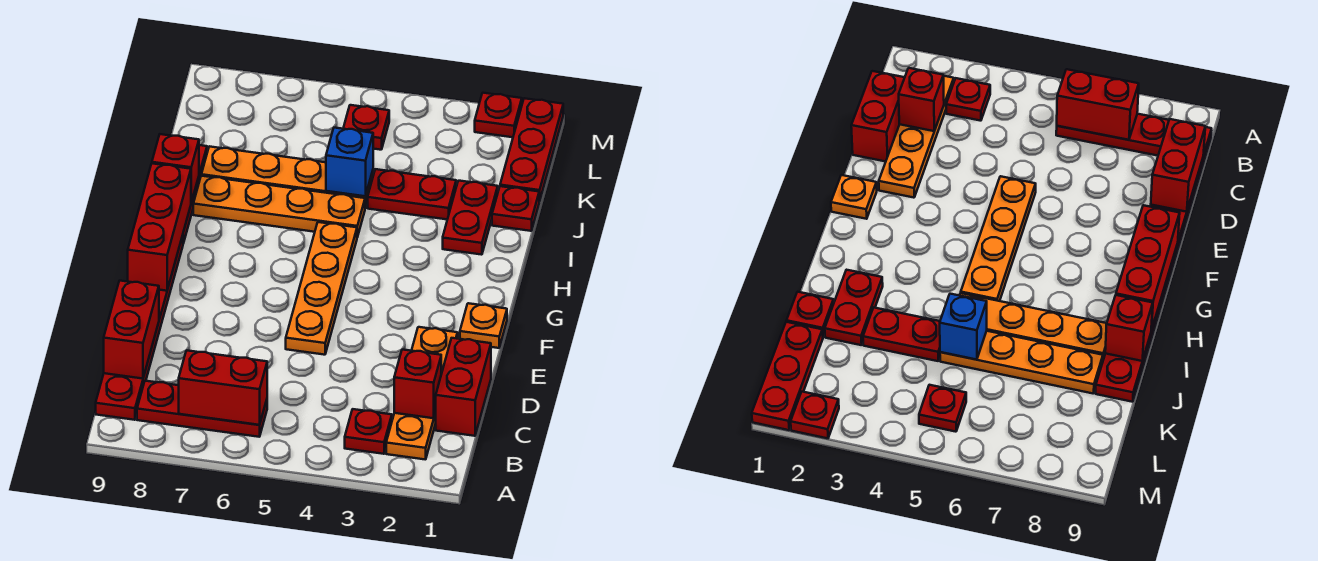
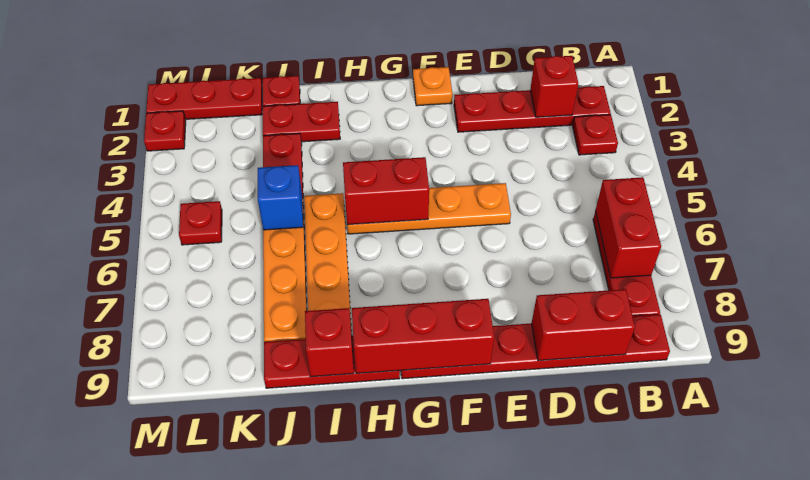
orange 1x4 plate [386,327,458,460] -> red 1x4 plate [454,86,611,132]
red 1x2 brick [435,338,491,436] -> red 1x2 brick moved to [343,157,429,225]

